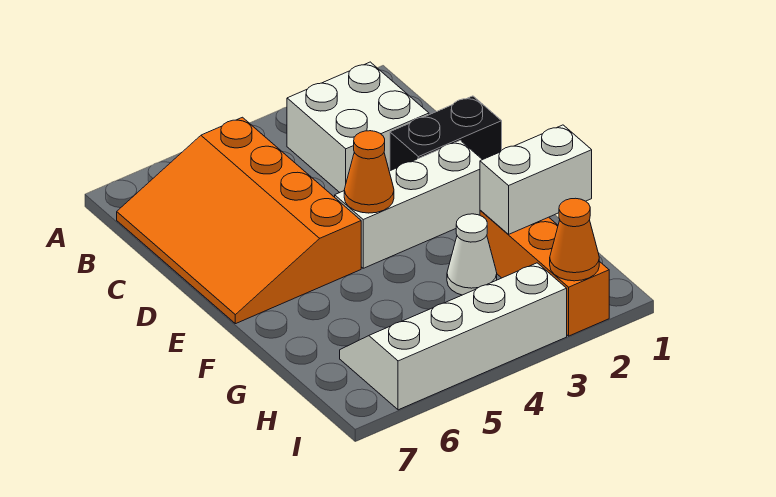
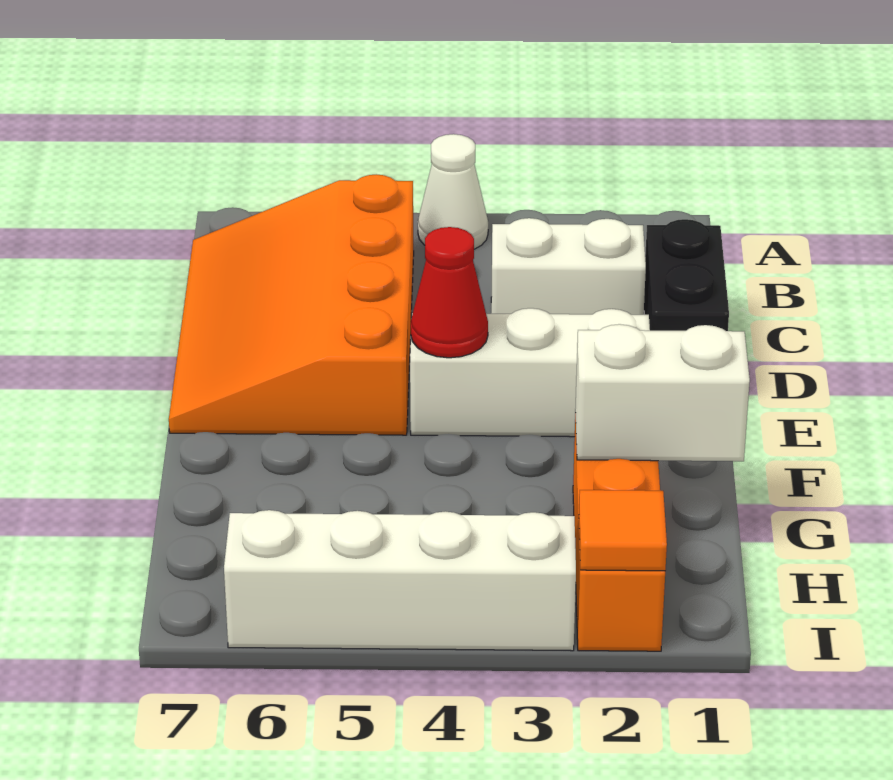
white 2x2 brick [287,62,429,192] -> white 1x2 brick [491,218,646,315]
black 1x2 brick [390,96,502,171] -> black 1x2 brick turned to [644,219,729,331]
orange 1x1 cone [344,131,394,213] -> red 1x1 cone [411,227,488,358]
white 1x1 cone [447,214,497,295] -> white 1x1 cone moved to [418,134,488,249]
orange 1x1 cone [550,198,599,281] -> orange 1x1 tile [579,490,667,571]

